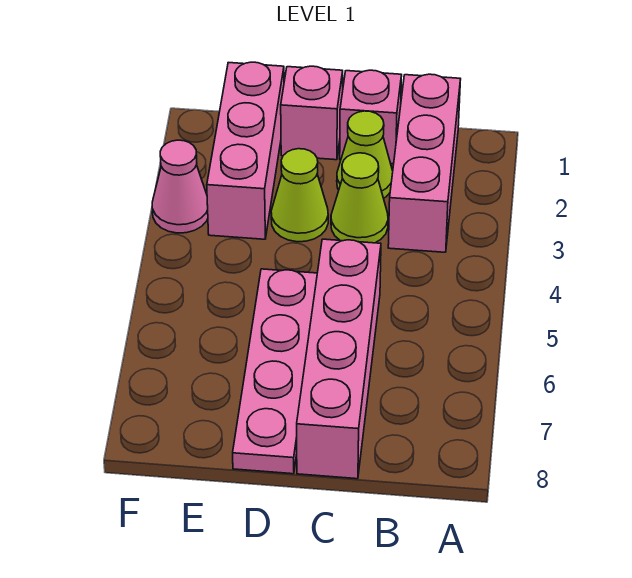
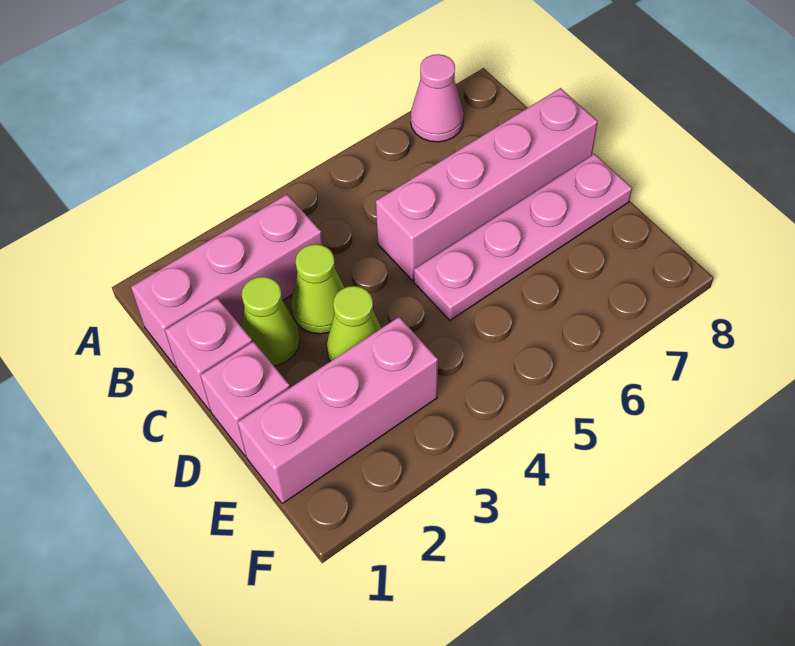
pink 1x1 cone [152,140,208,233] -> pink 1x1 cone moved to [411,54,464,142]

